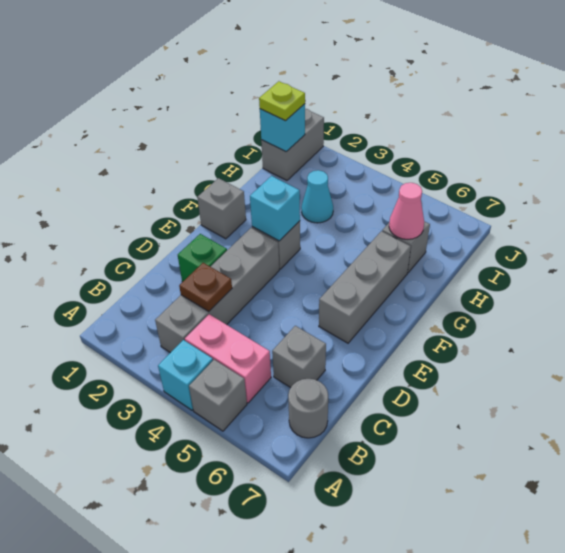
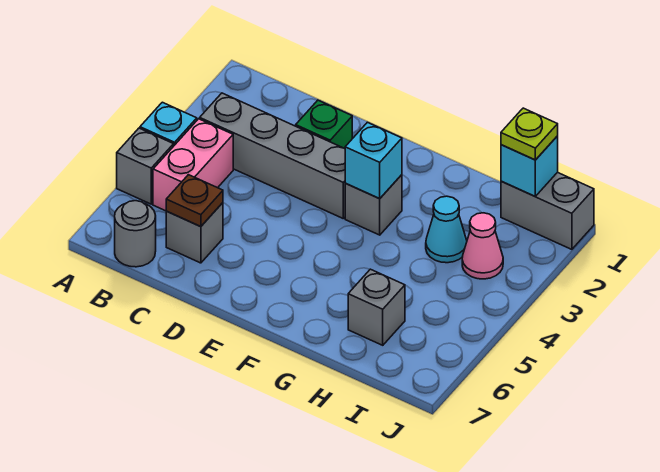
brown 1x1 plate [179,263,232,311] -> brown 1x1 plate moved to [166,175,223,227]
grey 1x3 brick [319,231,411,343] -> none
grey 1x1 brick [197,178,246,239] -> none
pink 1x1 cone [389,183,424,239] -> pink 1x1 cone moved to [462,213,503,279]

